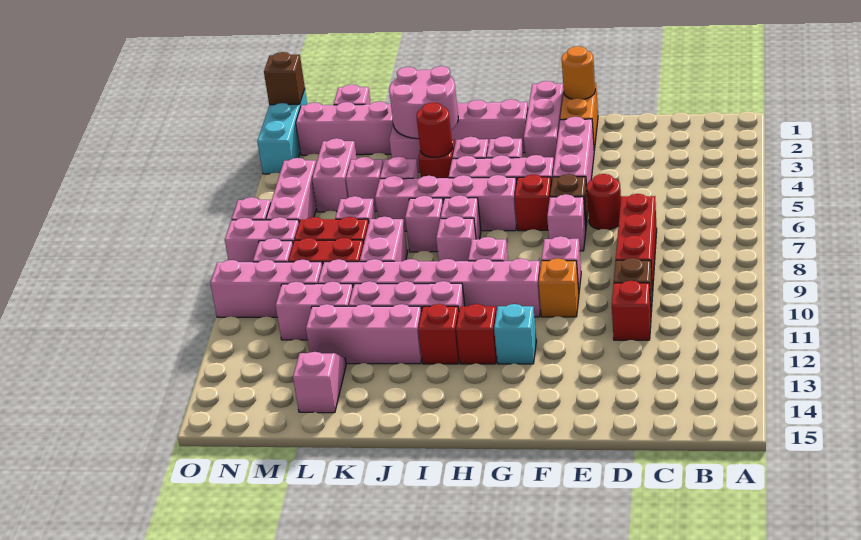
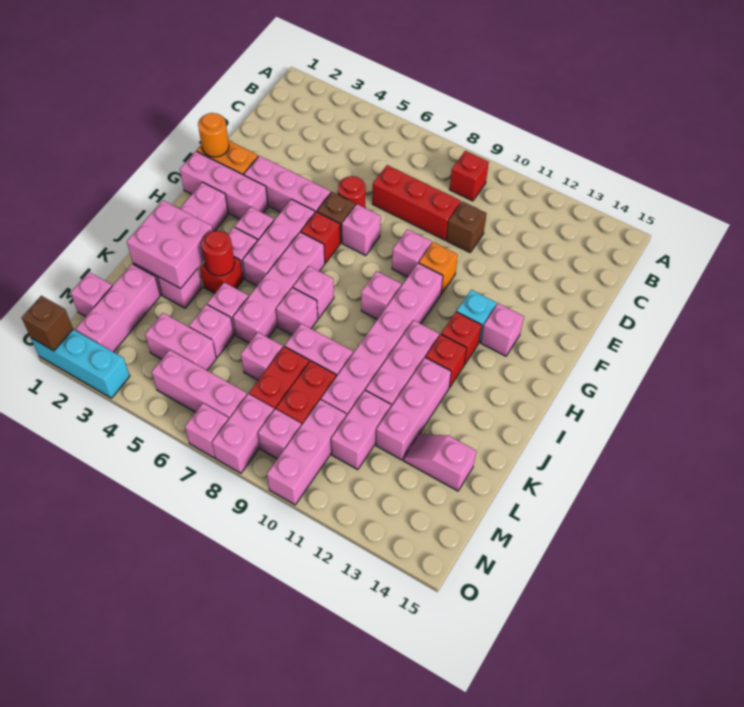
red 1x1 brick [612,281,651,340] -> red 1x1 brick moved to [450,151,489,201]
pink 1x1 brick [436,216,476,261] -> pink 1x1 brick moved to [481,303,524,356]
pink 2x2 round brick [389,66,458,139] -> pink 2x2 brick [127,200,213,289]

